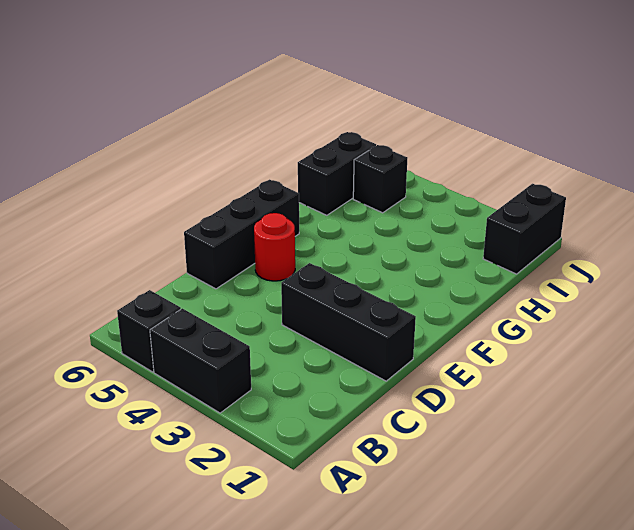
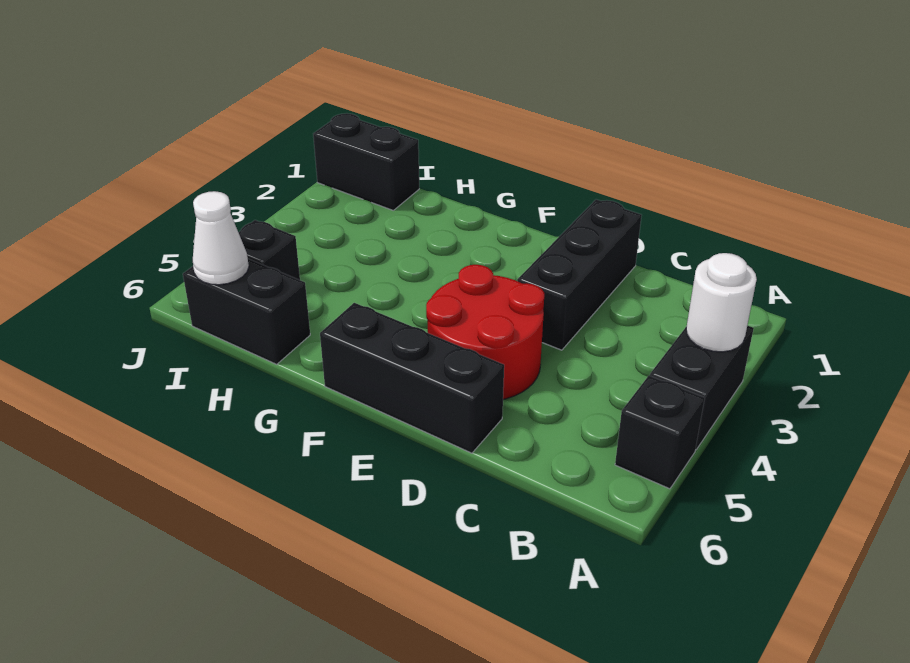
none -> white 1x1 round brick [686,253,757,352]
red 1x1 round brick [254,213,295,281] -> red 2x2 round brick [426,265,544,399]
none -> white 1x1 cone [193,191,249,285]

